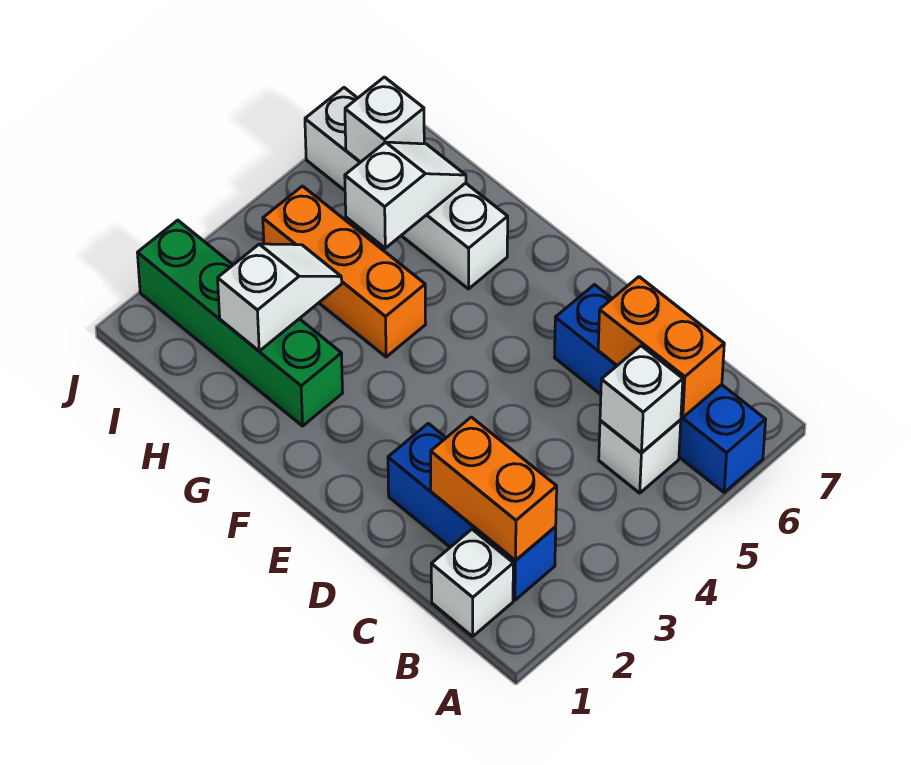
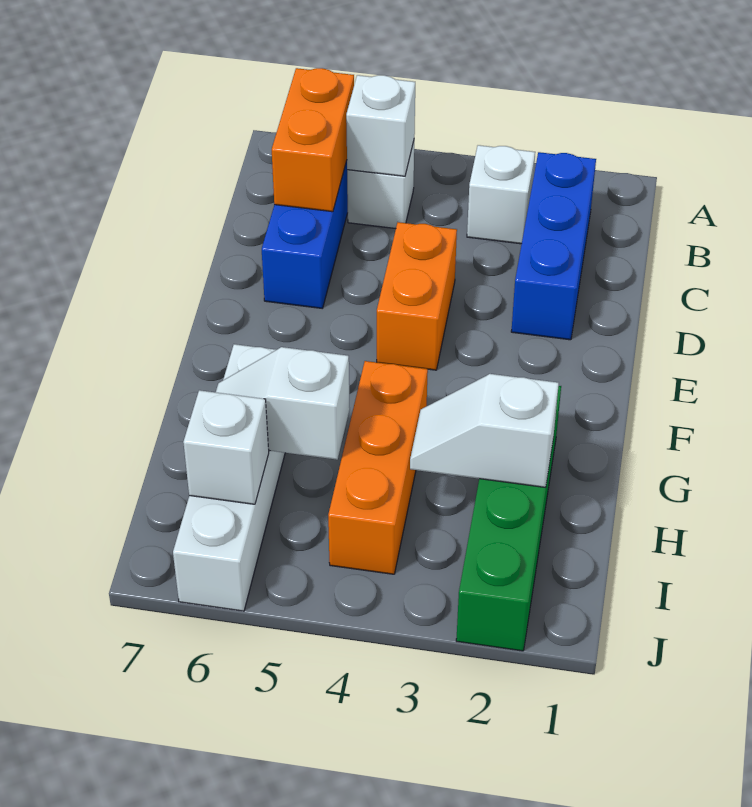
white 1x1 brick [431,529,513,636] -> white 1x1 brick moved to [467,145,535,244]
orange 1x2 brick [431,417,557,560] -> orange 1x2 brick moved to [377,222,457,370]

